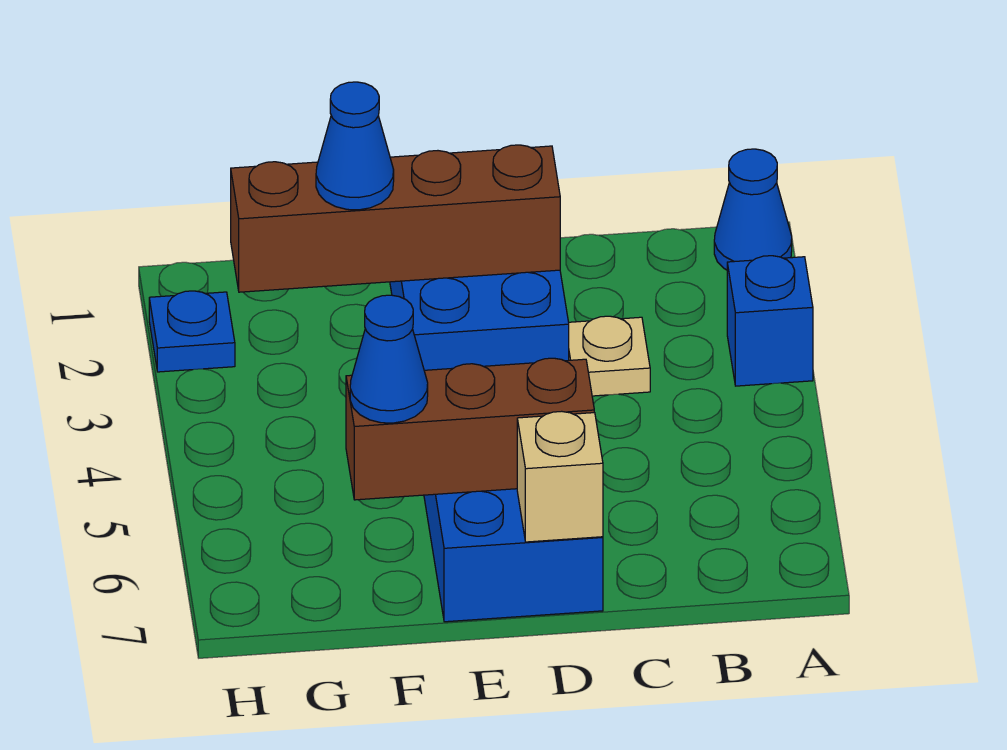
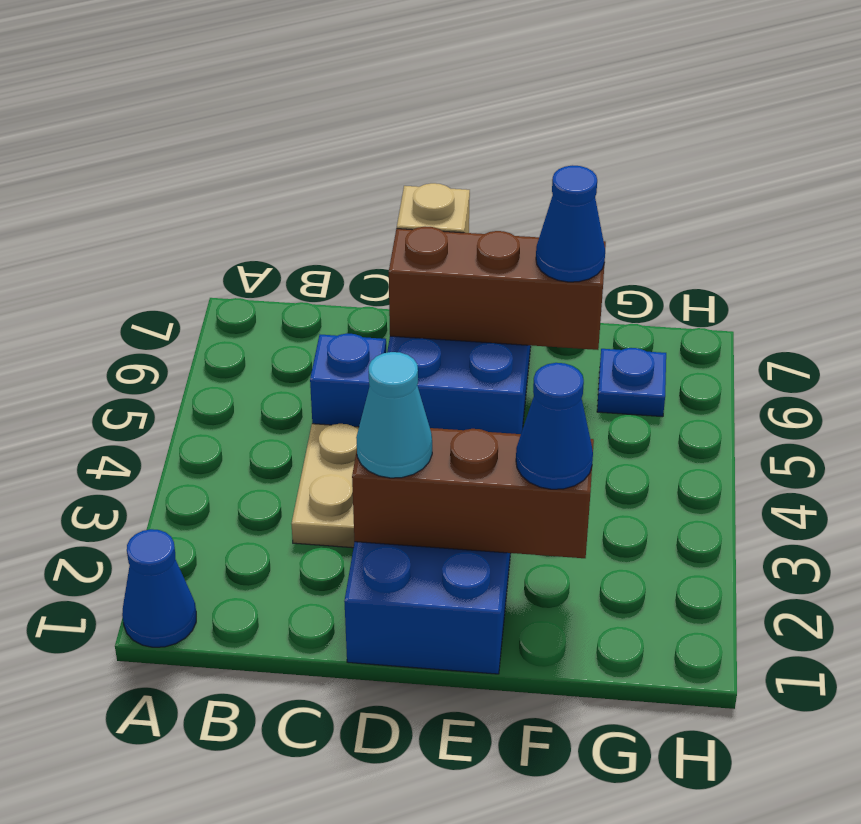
blue 1x1 brick [727,256,813,386] -> blue 1x1 brick moved to [310,334,386,427]
tan 1x1 plate [569,316,650,396] -> tan 1x2 plate [291,424,359,548]
brown 1x4 brick [231,145,560,292] -> brown 1x3 brick [352,428,594,558]
none -> cyan 1x1 cone [356,352,432,478]
blue 1x1 plate [149,291,235,372] -> blue 1x1 plate moved to [597,348,666,417]

